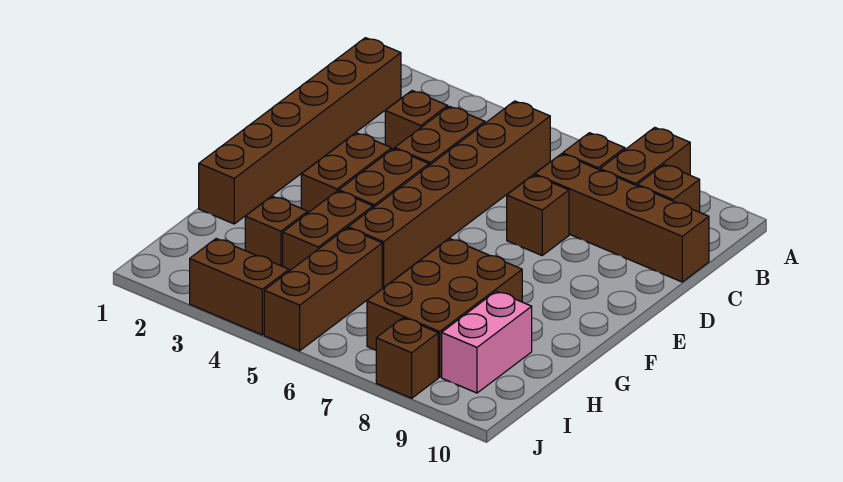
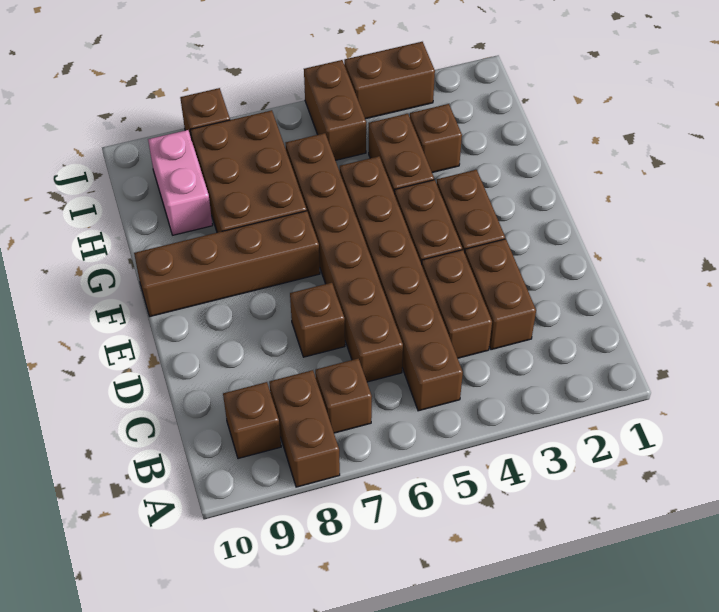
brown 1x6 brick [199,38,401,224] -> brown 1x6 brick moved to [286,133,403,382]
brown 1x1 brick [385,91,448,149] -> brown 1x2 brick [465,239,536,350]
brown 1x4 brick [535,154,709,282] -> brown 1x4 brick moved to [134,211,320,316]
brown 1x3 brick [264,228,382,351] -> brown 1x2 brick [304,60,366,160]

